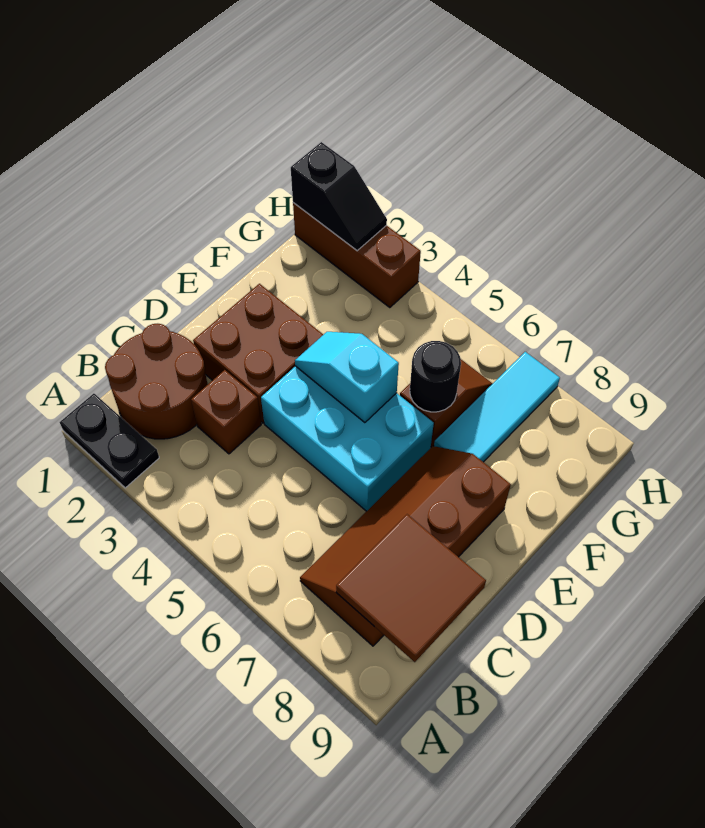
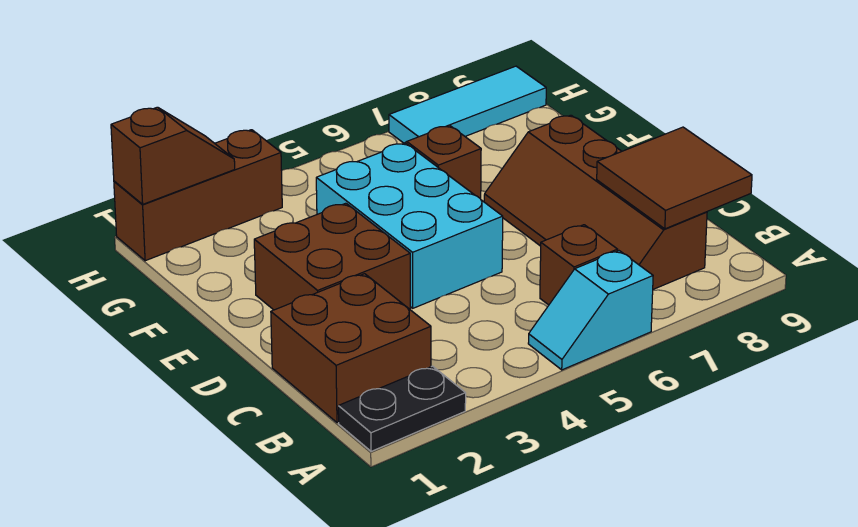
brown 2x2 round brick [105,324,208,439] -> brown 2x2 brick [271,274,431,423]
brown 1x1 brick [191,370,261,454] -> brown 1x1 brick moved to [540,225,618,305]
cyan 2x3 brick [261,366,434,511] -> cyan 2x3 brick turned to [316,143,503,308]
cyan 1x2 slope [295,332,399,423] -> cyan 1x2 slope moved to [528,251,653,370]
black 1x1 round brick [410,341,461,412] -> none
cyan 1x3 tile [434,352,560,462] -> cyan 1x3 tile turned to [389,66,546,143]
black 1x2 slope [291,142,387,251] -> brown 1x2 slope [111,107,235,205]

